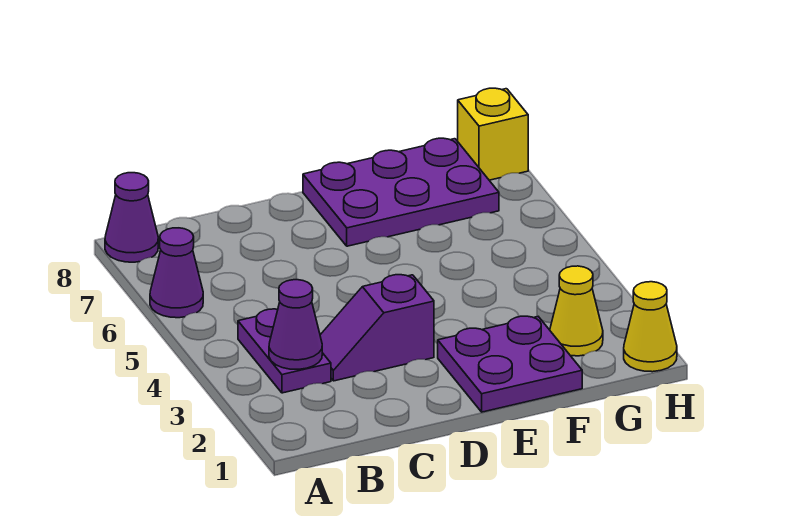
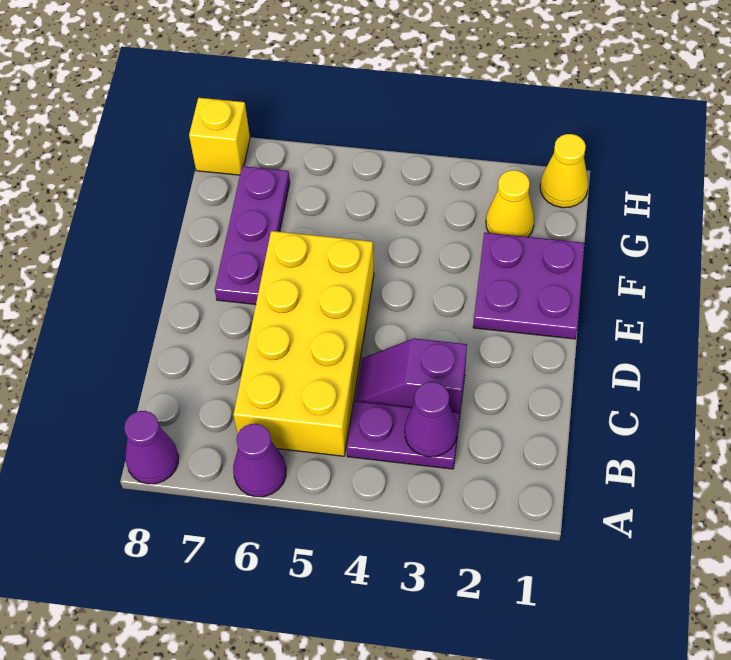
none -> yellow 2x4 brick [233,231,374,456]
purple 1x2 slope [320,275,434,381] -> purple 1x2 slope turned to [355,338,467,419]
purple 2x3 plate [303,138,499,246] -> purple 1x3 plate [215,166,290,304]

